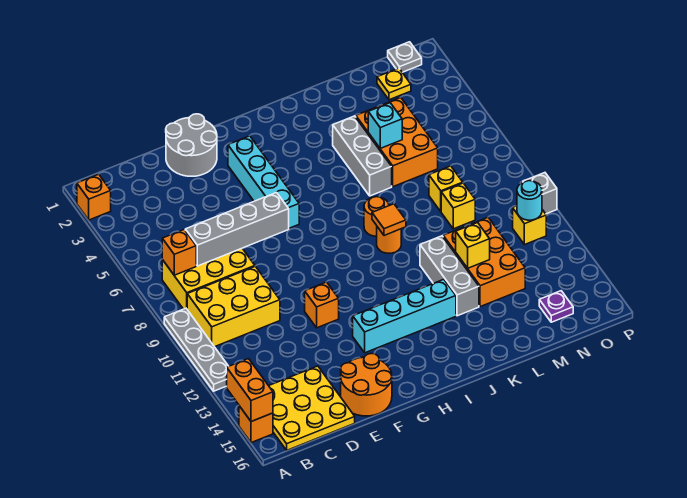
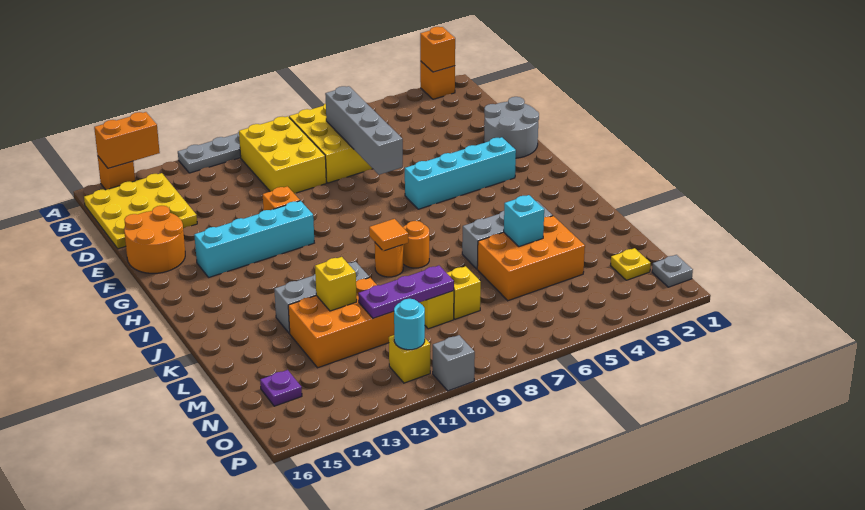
orange 1x1 brick [162,230,196,275] -> orange 1x1 brick moved to [420,27,455,72]
cyan 1x4 brick [353,279,456,353] -> cyan 1x4 brick turned to [194,201,314,277]
none -> purple 1x3 plate [358,266,454,318]

